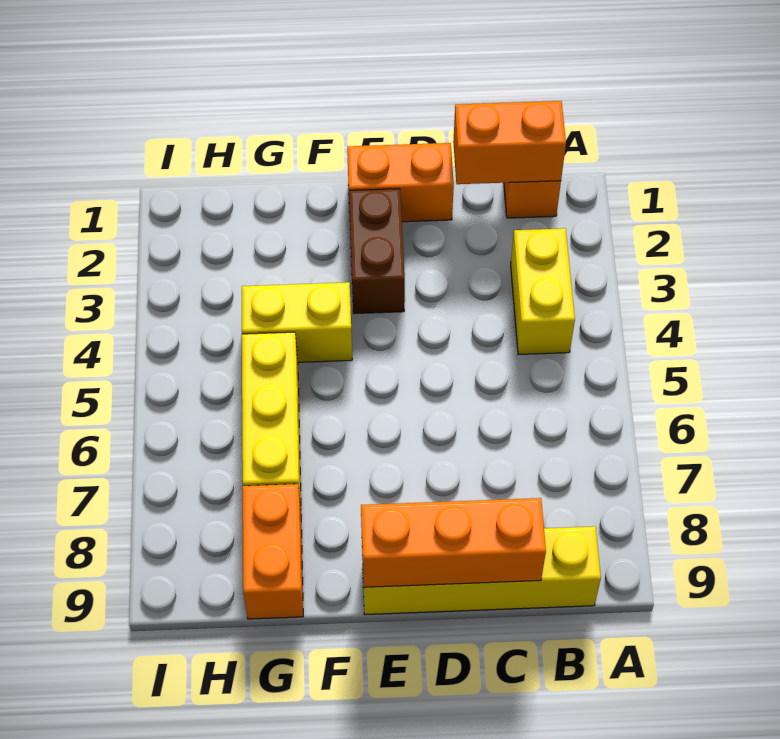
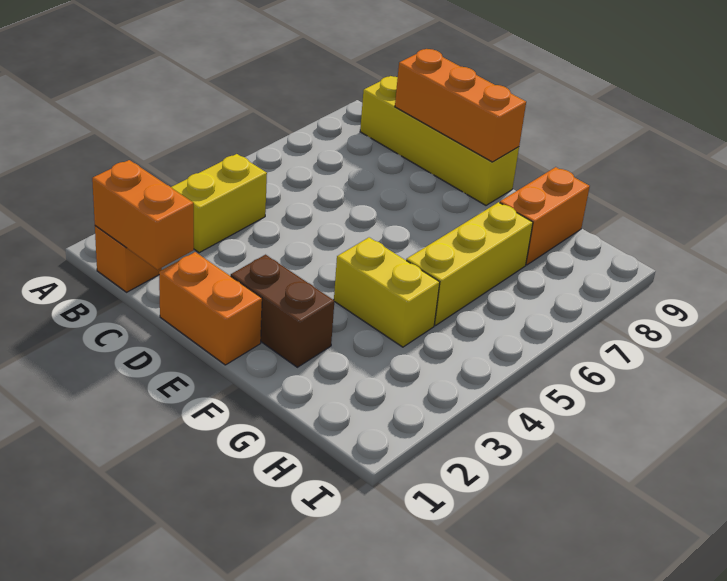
brown 1x2 brick [349,189,405,314] -> brown 1x2 brick turned to [231,255,334,367]

